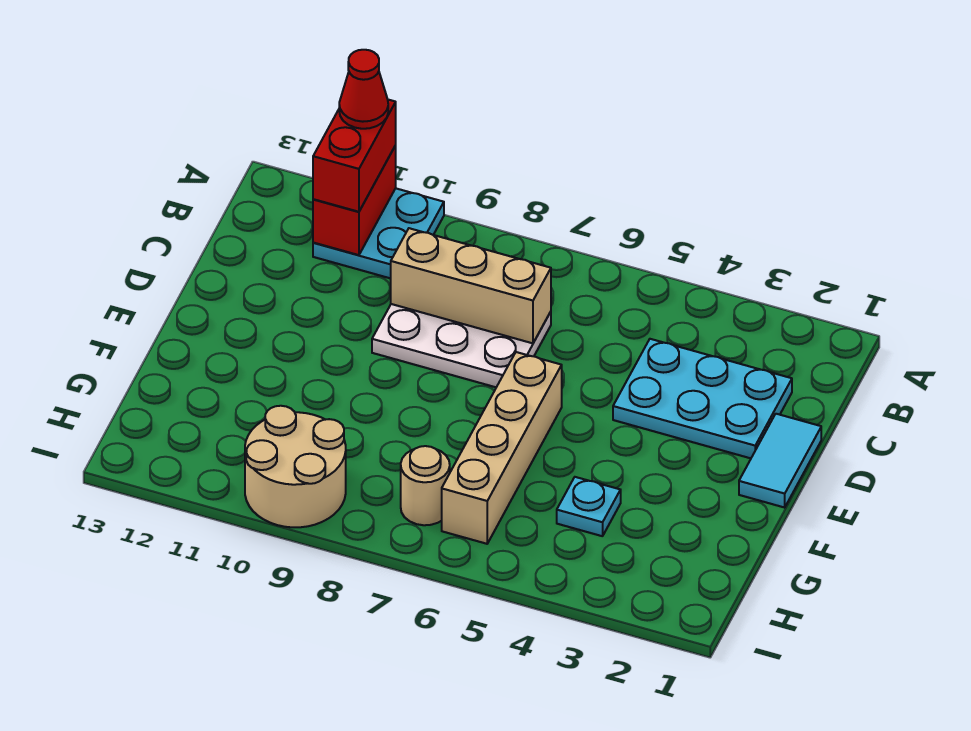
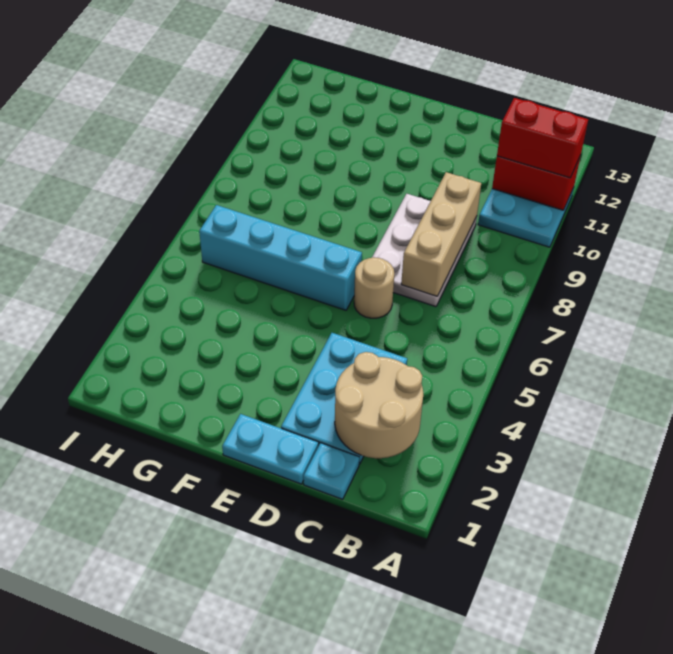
red 1x1 cone [339,50,388,129] -> none
cyan 1x2 tile [739,414,821,507] -> cyan 1x2 plate [222,414,319,484]
tan 1x4 brick [442,352,562,544] -> cyan 1x4 brick [199,205,362,310]
cyan 1x1 plate [557,477,621,536] -> cyan 1x1 plate moved to [304,443,359,499]
tan 1x1 round brick [401,446,450,525] -> tan 1x1 round brick moved to [354,257,394,318]
tan 2x2 round brick [245,406,346,527] -> tan 2x2 round brick moved to [335,352,423,458]

